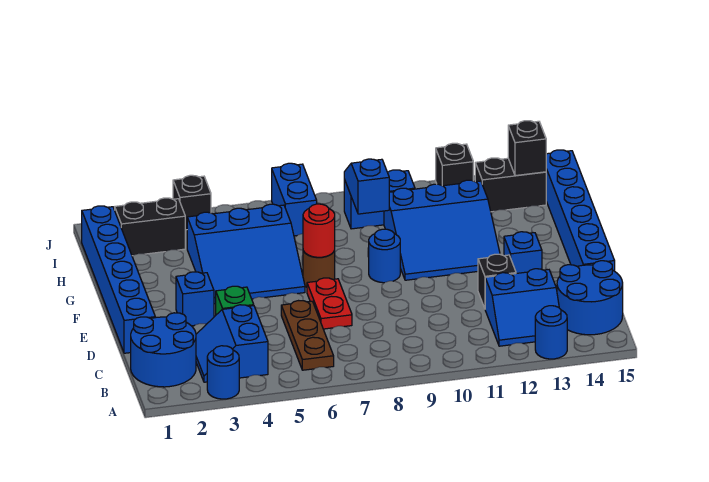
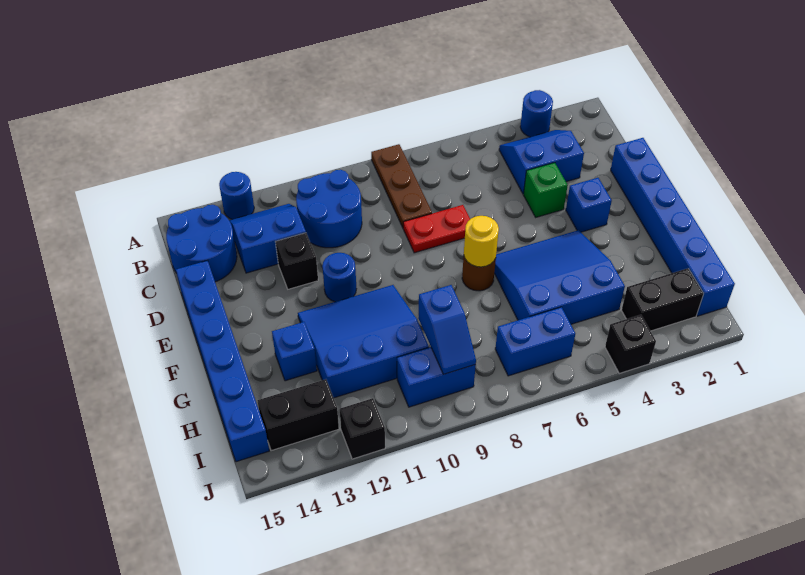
blue 2x2 round brick [131,313,196,387] -> blue 2x2 round brick moved to [296,170,362,248]
blue 2x2 slope [196,305,268,382] -> blue 2x2 slope turned to [499,130,584,194]
brown 1x3 plate [281,301,334,370] -> brown 1x3 plate moved to [371,144,432,228]
red 1x2 plate [307,278,352,329] -> red 1x2 plate turned to [403,205,470,253]
blue 1x1 brick [504,232,542,273] -> blue 1x1 brick moved to [272,322,317,381]
red 1x1 round brick [303,204,335,257] -> yellow 1x1 round brick [464,216,499,267]
blue 1x1 round brick [369,229,400,283] -> blue 1x1 round brick moved to [322,253,356,302]
blue 1x2 brick [272,163,317,236] -> blue 1x2 brick turned to [495,307,575,376]
black 1x1 brick [508,121,546,176] -> none

